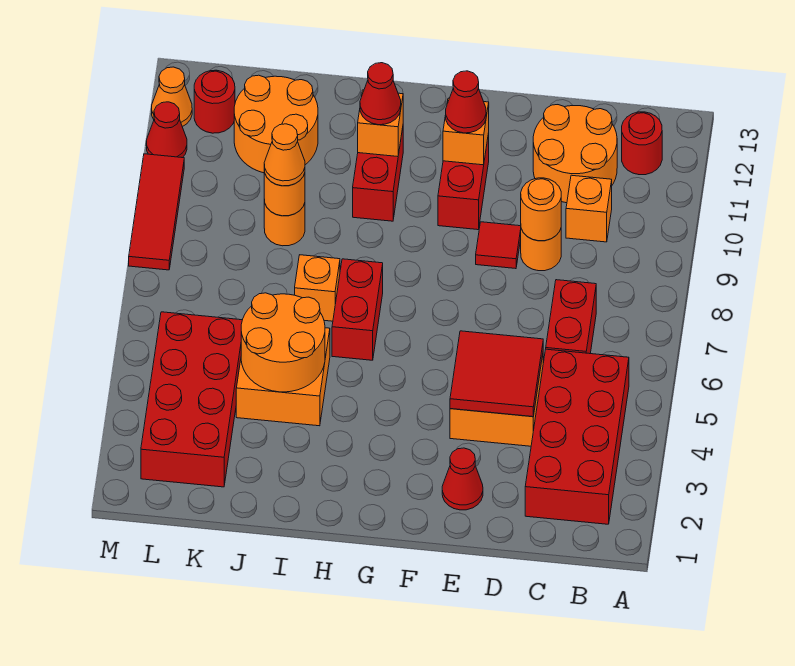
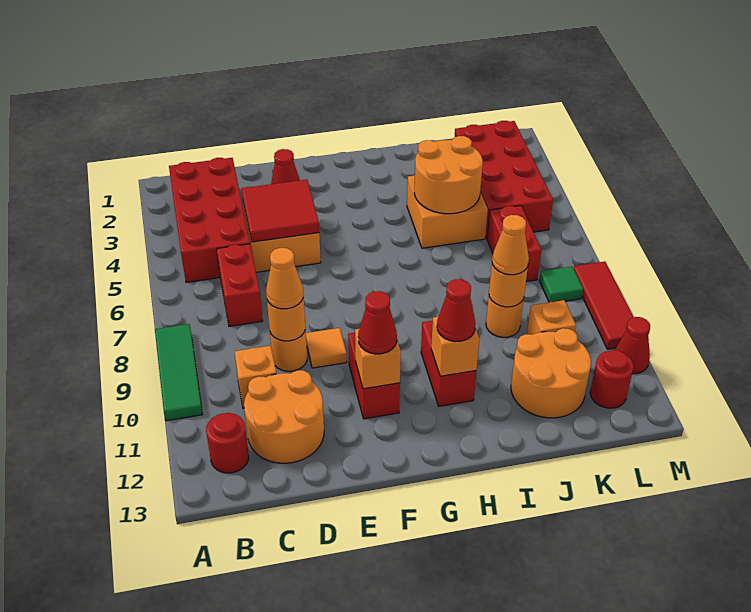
none -> green 1x3 tile [155,324,203,421]
red 1x1 tile [476,222,521,269] -> orange 1x1 tile [306,328,347,368]
red 1x2 brick [332,259,383,360] -> red 1x2 brick moved to [487,206,541,282]
orange 1x1 brick [295,255,340,321] -> orange 1x1 brick moved to [527,300,576,335]
none -> green 1x1 tile [539,266,583,302]
orange 1x1 cone [152,67,192,127] -> orange 1x1 cone moved to [266,248,303,309]

